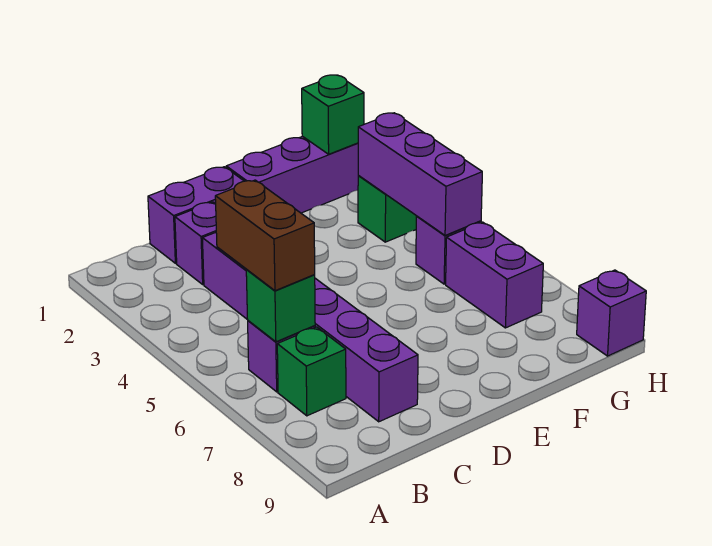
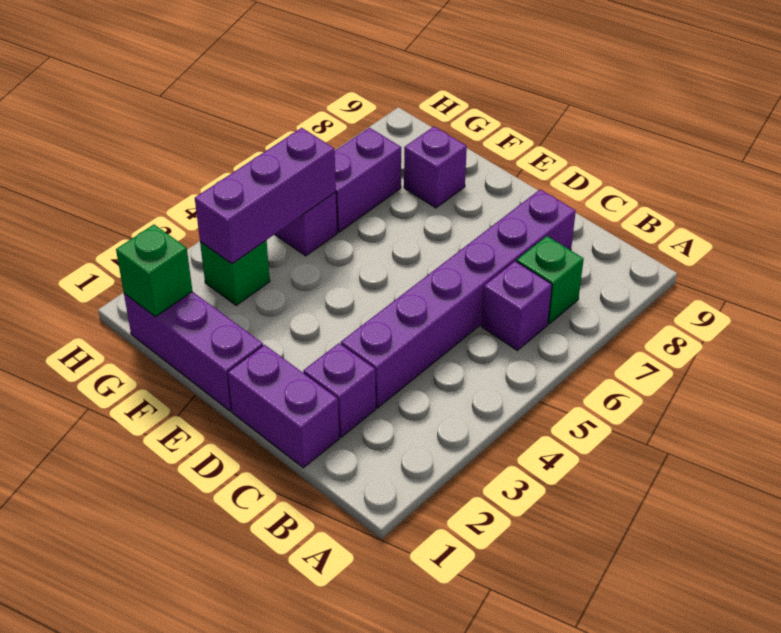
brown 1x2 brick [215,180,315,291] -> none
green 1x1 brick [246,270,315,342] -> none
purple 1x1 brick [577,270,646,356] -> purple 1x1 brick moved to [404,127,467,208]

